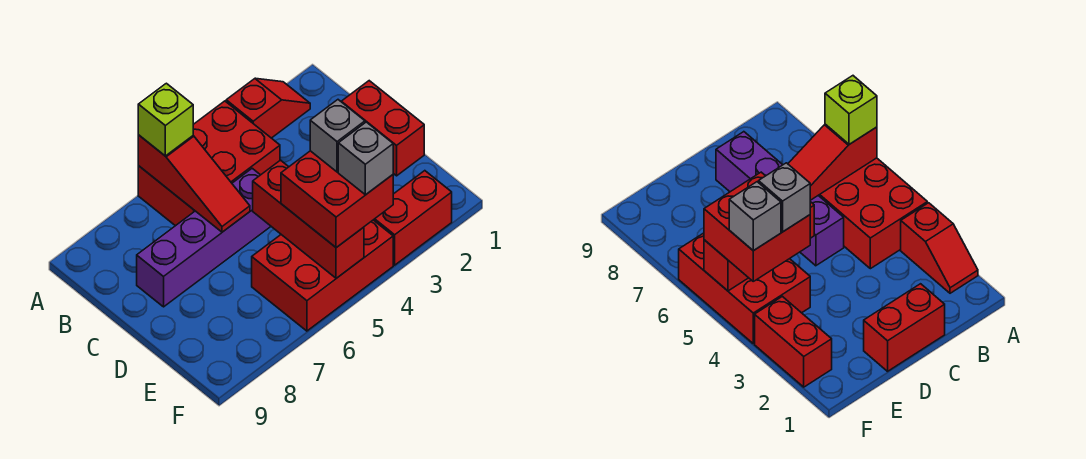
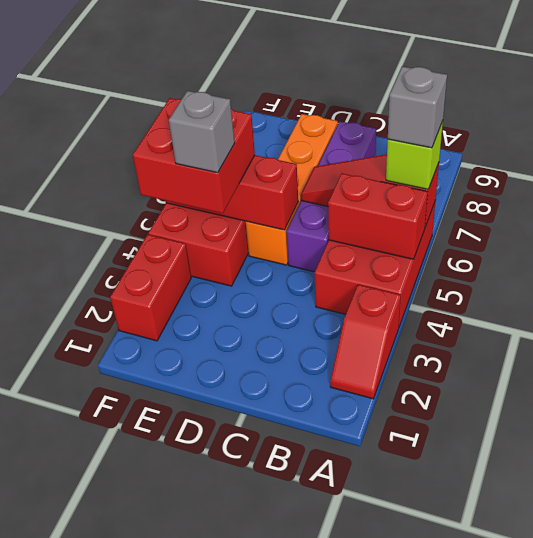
red 1x2 brick [341,81,424,176] -> red 1x2 brick moved to [328,173,428,259]
none -> orange 1x4 brick [246,114,338,265]
grey 1x1 brick [338,122,393,195] -> grey 1x1 brick moved to [388,66,447,148]

